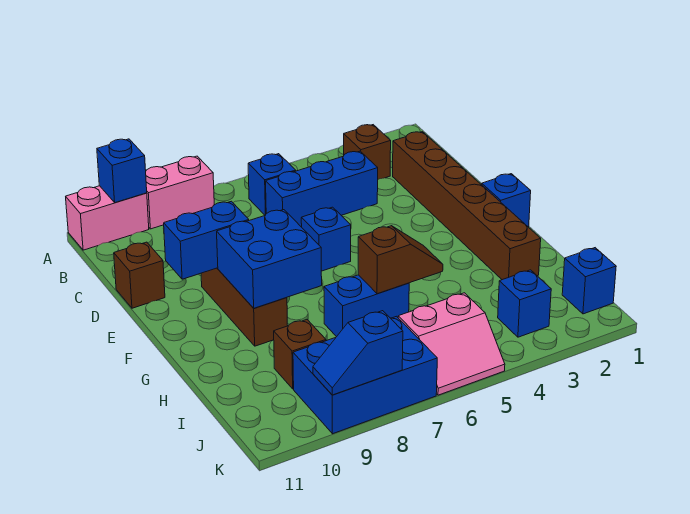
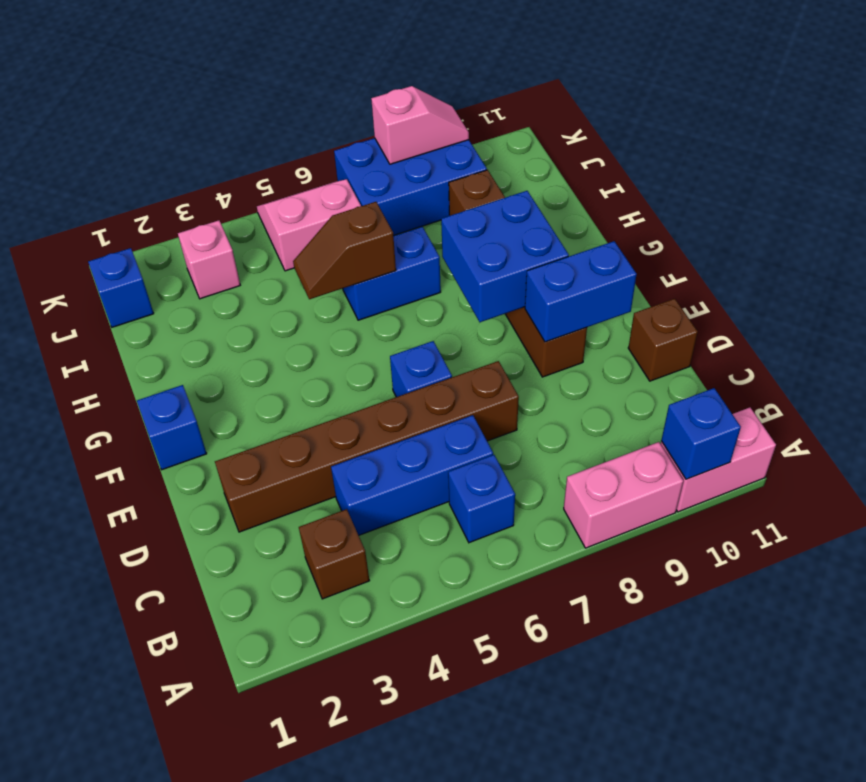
brown 1x6 brick [393,132,541,280] -> brown 1x6 brick turned to [215,361,519,532]
blue 1x1 brick [498,270,551,337] -> pink 1x1 brick [178,220,240,299]
blue 1x2 slope [313,311,403,395] -> pink 1x2 slope [371,86,469,164]

